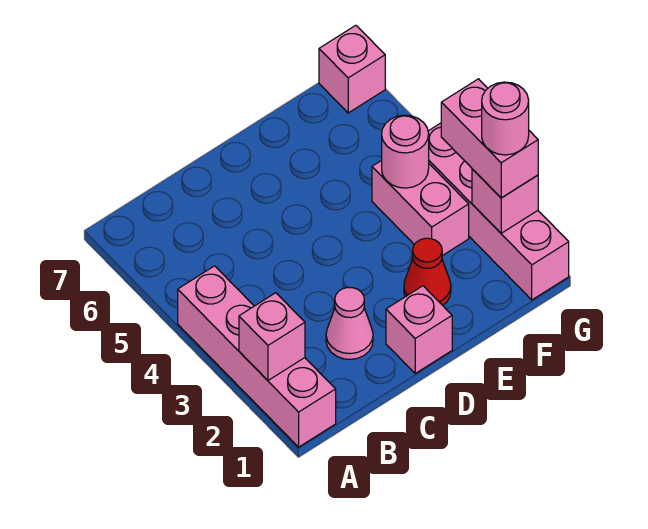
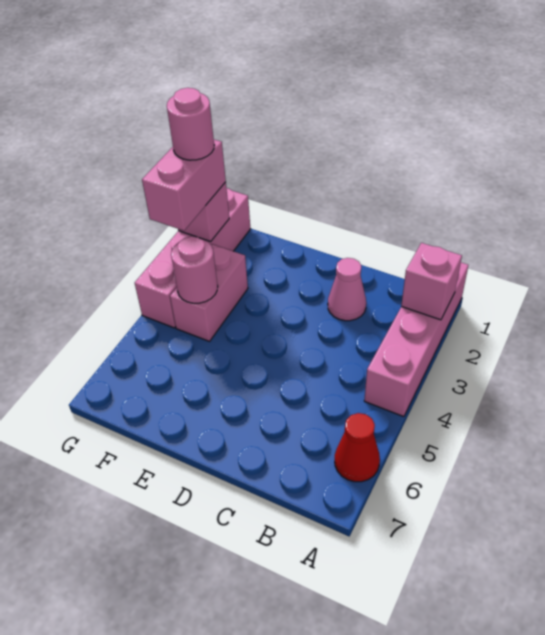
pink 1x1 brick [386,286,452,373] -> none
red 1x1 cone [404,238,451,305] -> red 1x1 cone moved to [335,413,380,482]
pink 1x1 brick [319,25,385,113] -> none

